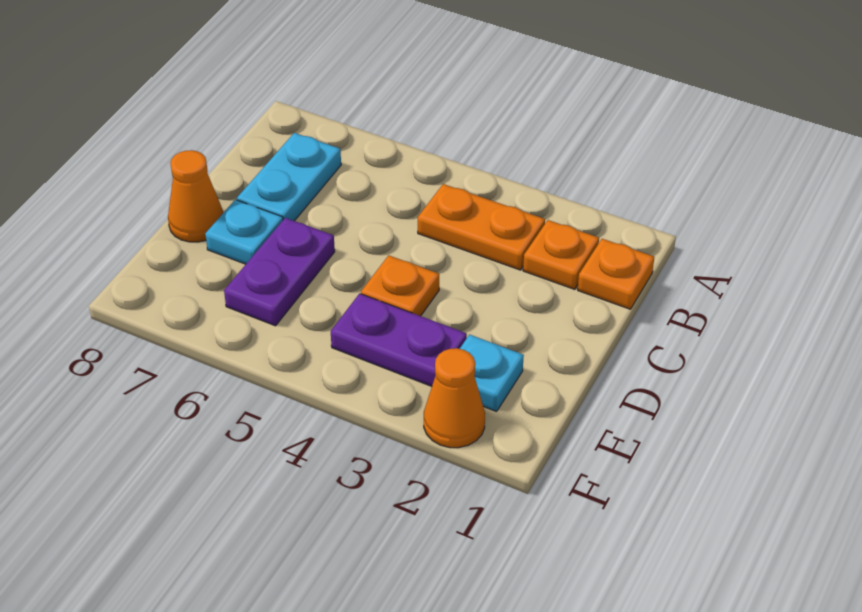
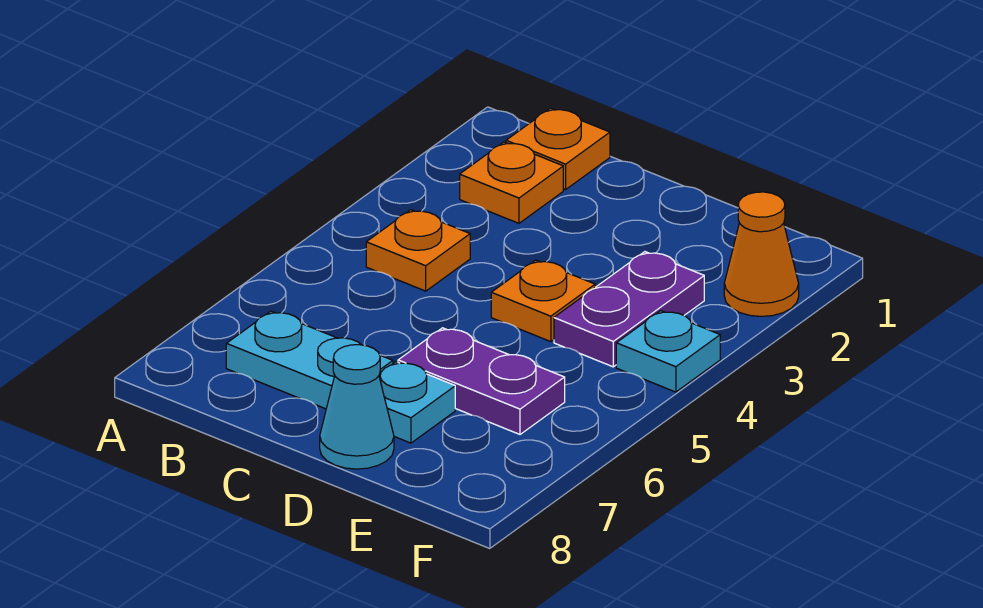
orange 1x2 plate [418,184,545,270] -> orange 1x1 plate [366,210,470,291]
orange 1x1 cone [168,150,223,242] -> cyan 1x1 cone [320,345,394,469]
cyan 1x1 plate [460,335,524,411] -> cyan 1x1 plate moved to [616,311,720,392]

